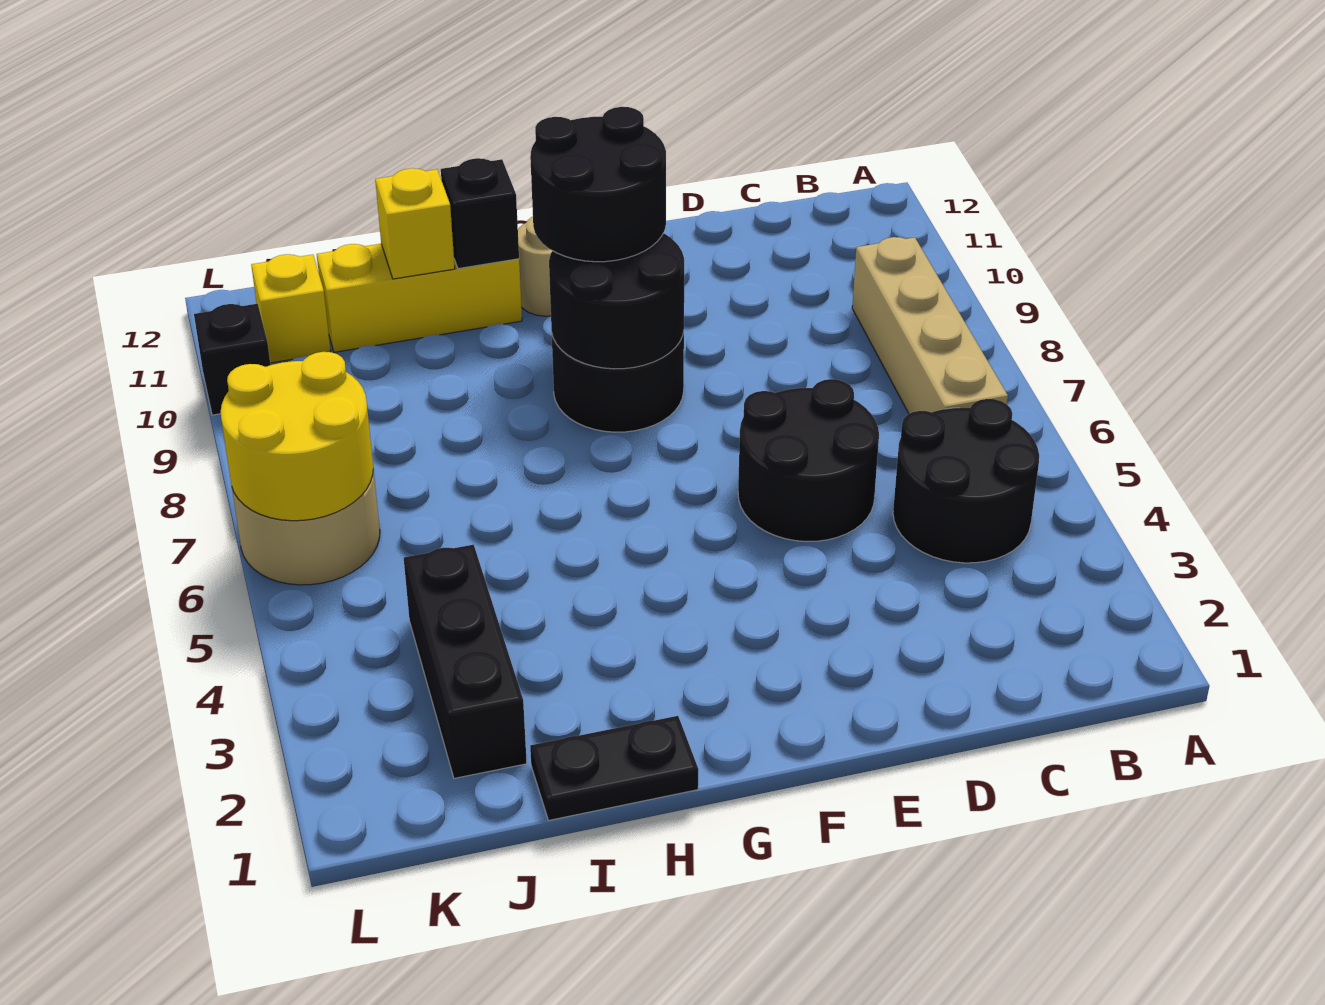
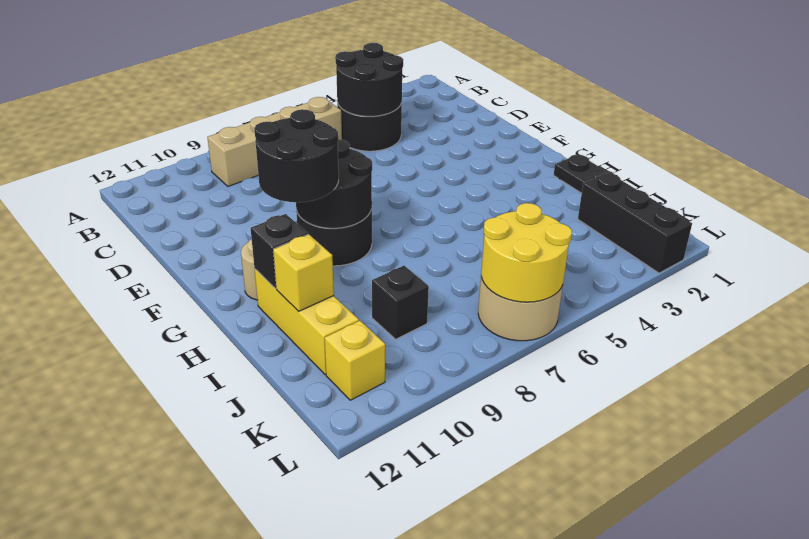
black 2x2 round brick [738,379,879,542] -> black 2x2 round brick moved to [335,43,403,116]
black 1x3 brick [404,545,527,778] -> black 1x3 brick turned to [578,172,692,273]
black 1x1 brick [194,304,270,415] -> black 1x1 brick moved to [372,266,429,339]

